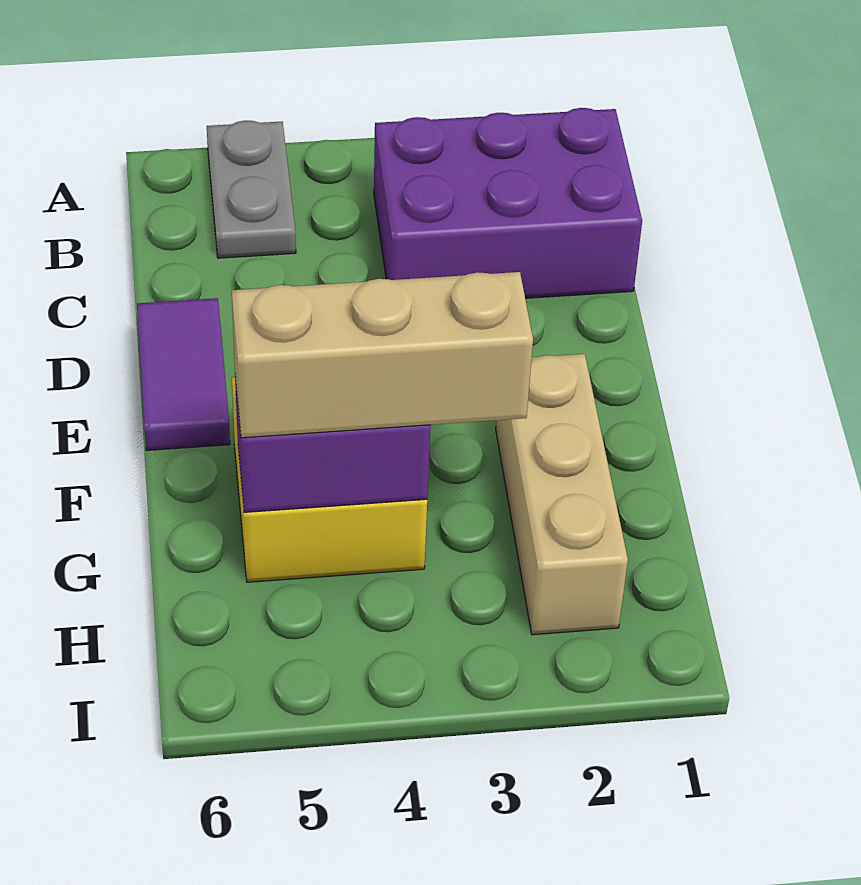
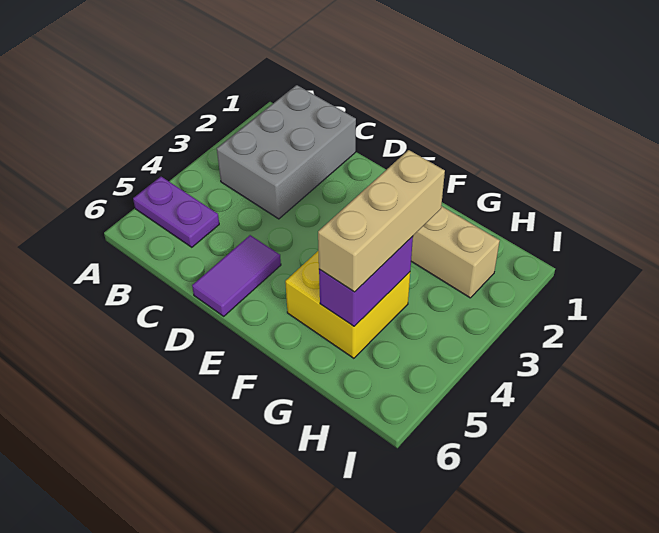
grey 1x2 plate [207,120,296,258] -> purple 1x2 plate [133,177,219,247]
purple 2x3 brick [374,108,642,298] -> grey 2x3 brick [217,85,356,219]
purple 1x2 tile [137,298,230,450] -> purple 1x2 tile turned to [192,235,281,316]

